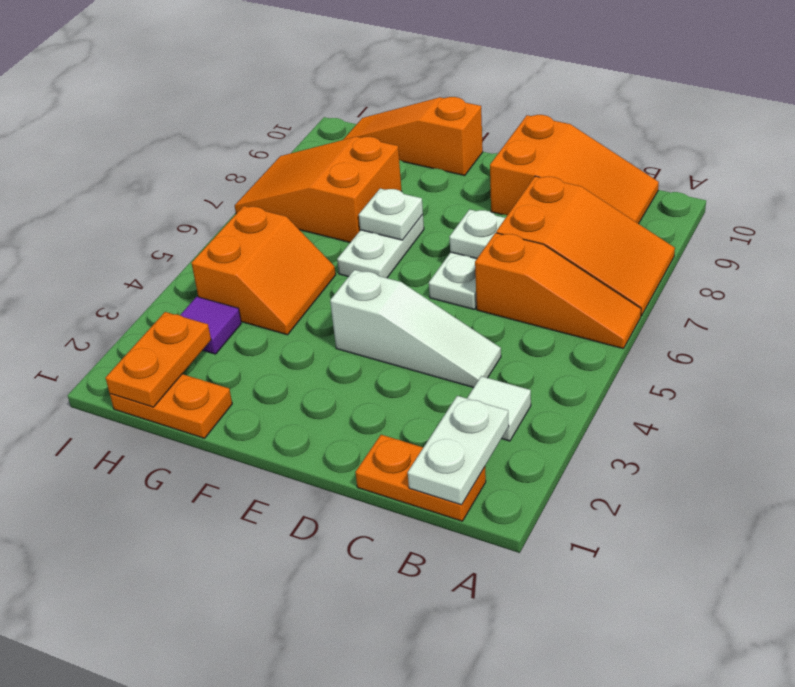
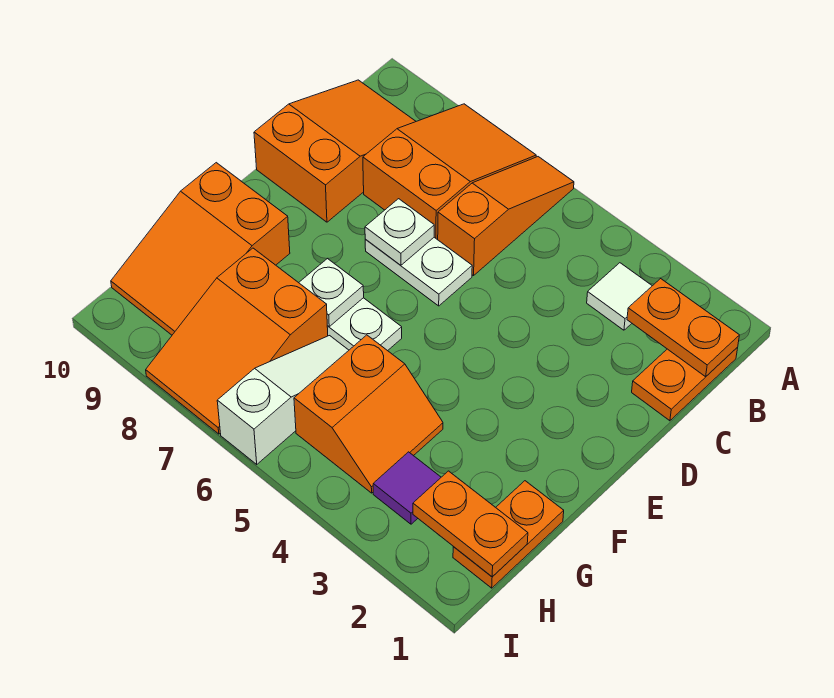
white 1x2 plate [408,396,509,505] -> orange 1x2 plate [627,279,739,377]
white 1x3 slope [330,270,501,388] -> white 1x3 slope moved to [217,336,349,464]
orange 1x3 slope [343,97,483,176] -> orange 2x3 slope [111,163,290,335]
orange 2x2 slope [192,206,336,335] -> orange 2x2 slope turned to [294,335,443,493]

